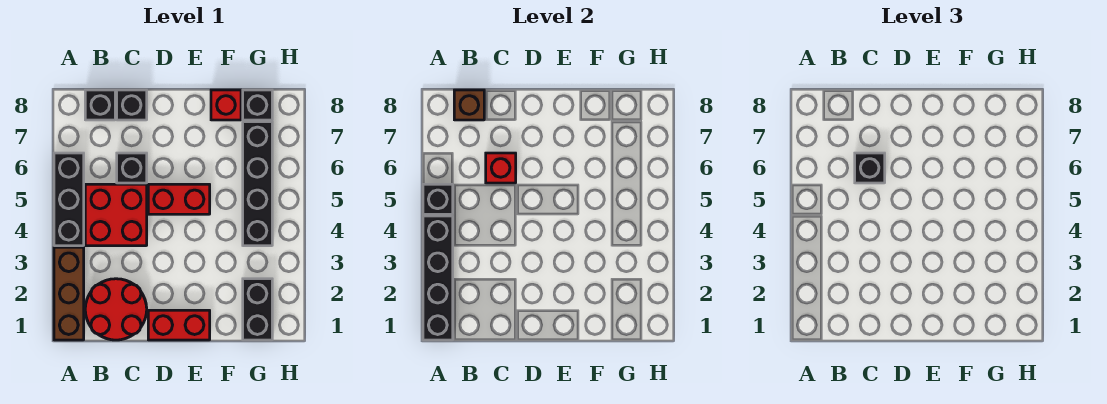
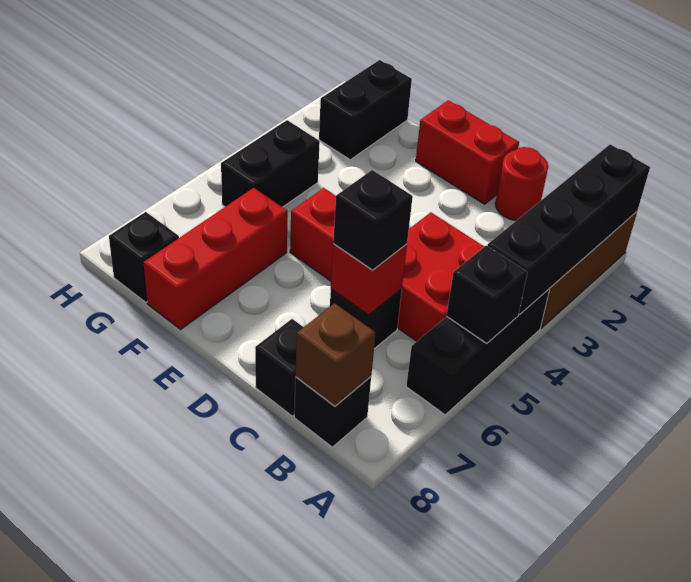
red 2x2 round brick [85,279,147,340] -> red 1x1 round brick [495,147,548,221]
red 1x1 brick [211,90,241,120] -> red 1x3 brick [143,188,288,329]
black 1x4 brick [243,122,272,246] -> black 1x2 brick [221,120,320,207]

